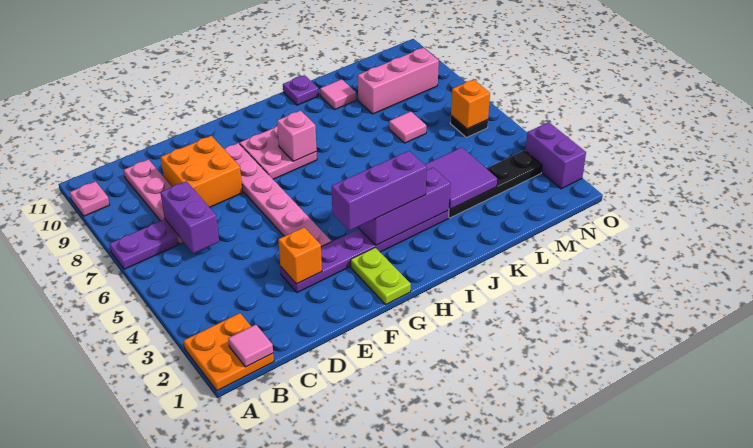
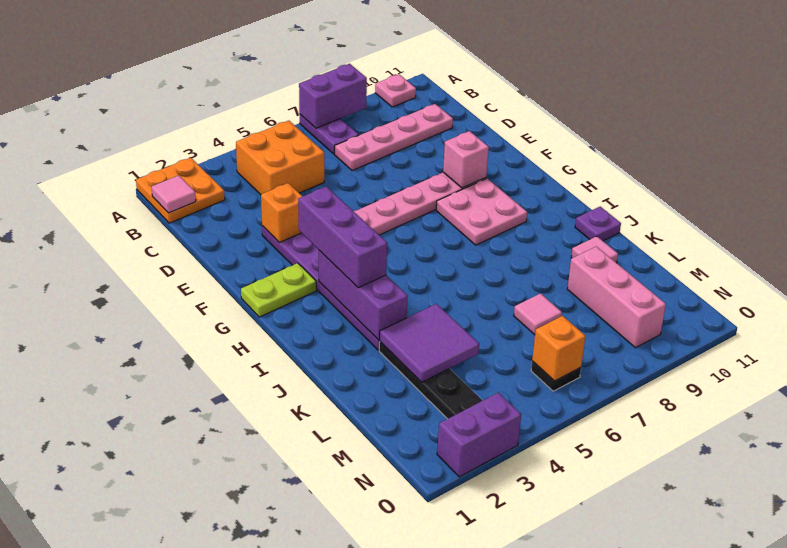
purple 1x2 brick [161,181,219,253] -> purple 1x2 brick moved to [299,64,367,128]
orange 2x2 brick [161,136,243,207] -> orange 2x2 brick moved to [236,121,324,195]
pink 1x1 brick [277,111,317,161] -> pink 1x1 brick moved to [443,131,489,188]

